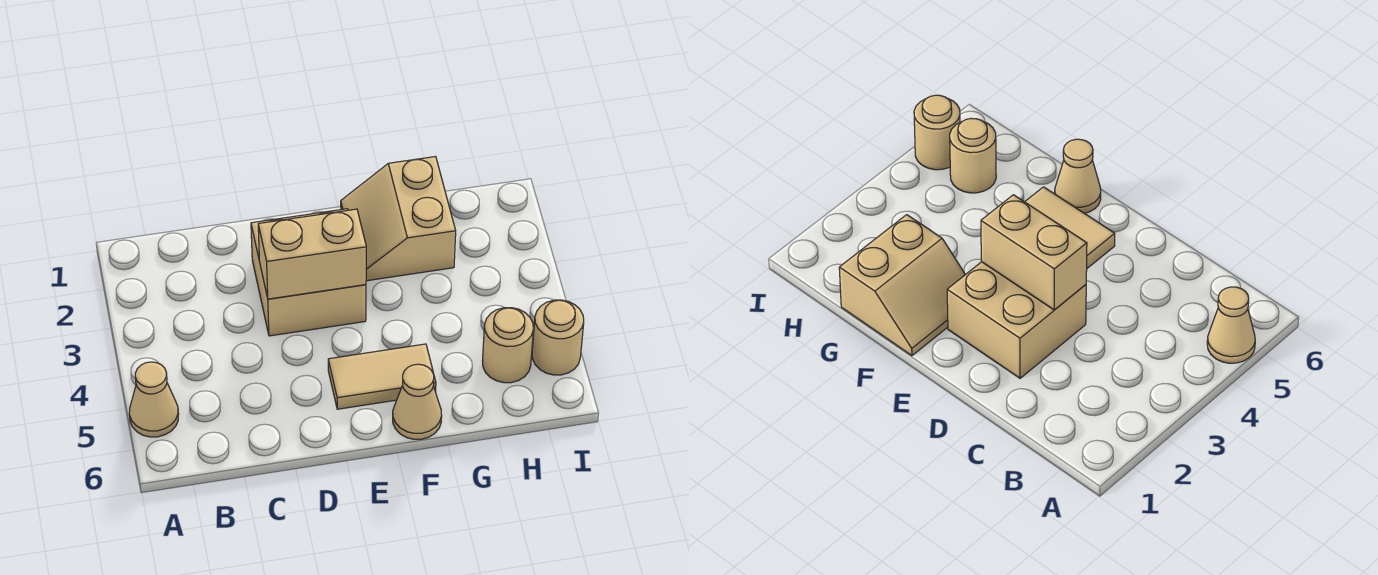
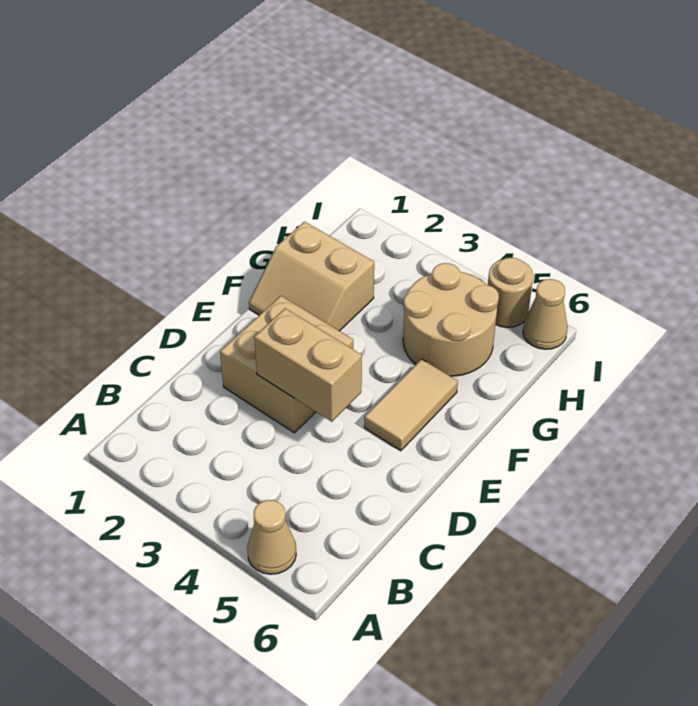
tan 1x2 brick [258,209,366,299] -> tan 1x2 brick turned to [254,308,362,422]
tan 1x1 cone [393,364,442,439] -> tan 1x1 cone moved to [523,279,568,349]
tan 1x1 round brick [483,308,533,383] -> tan 2x2 round brick [403,263,499,376]

